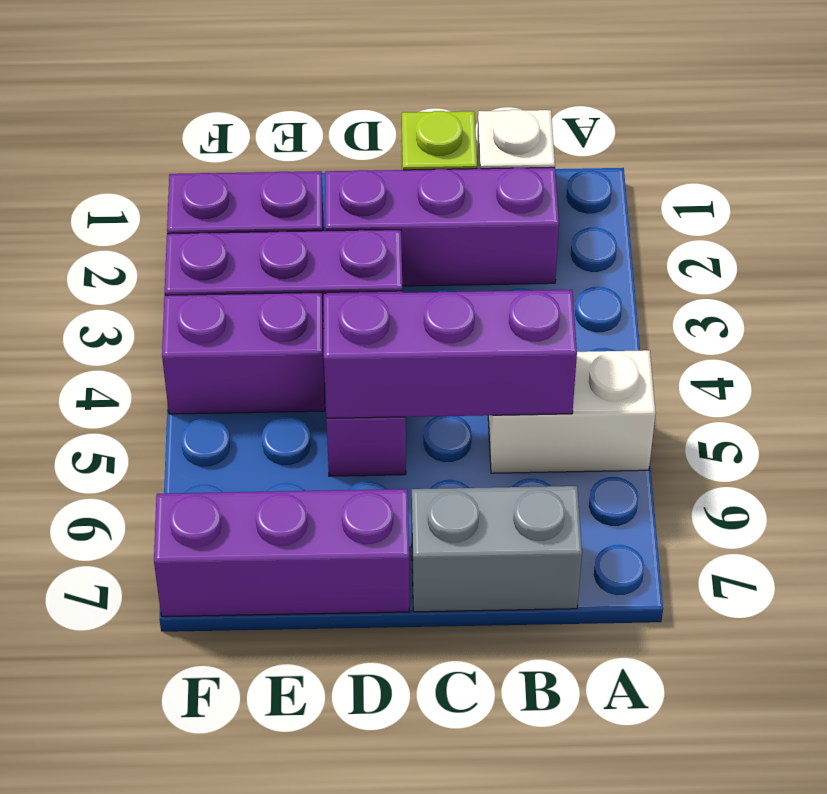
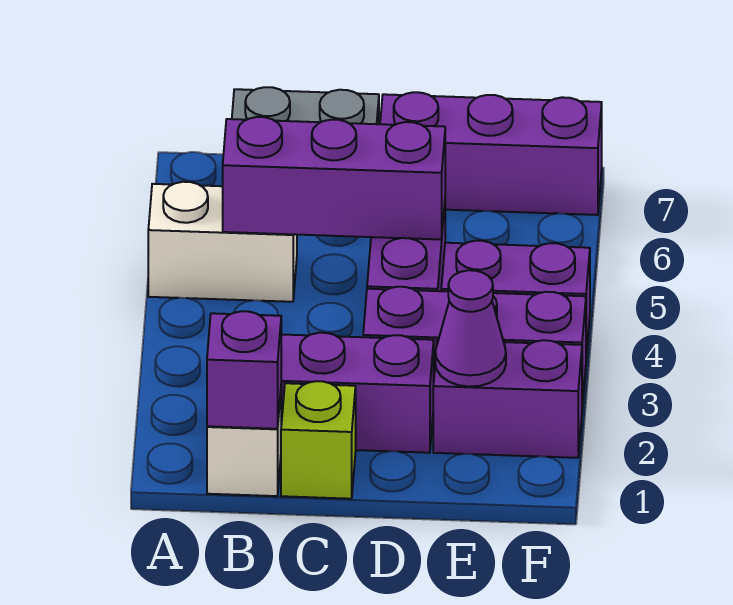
none -> purple 1x1 brick [207,311,281,429]
none -> purple 1x1 cone [435,270,506,387]

